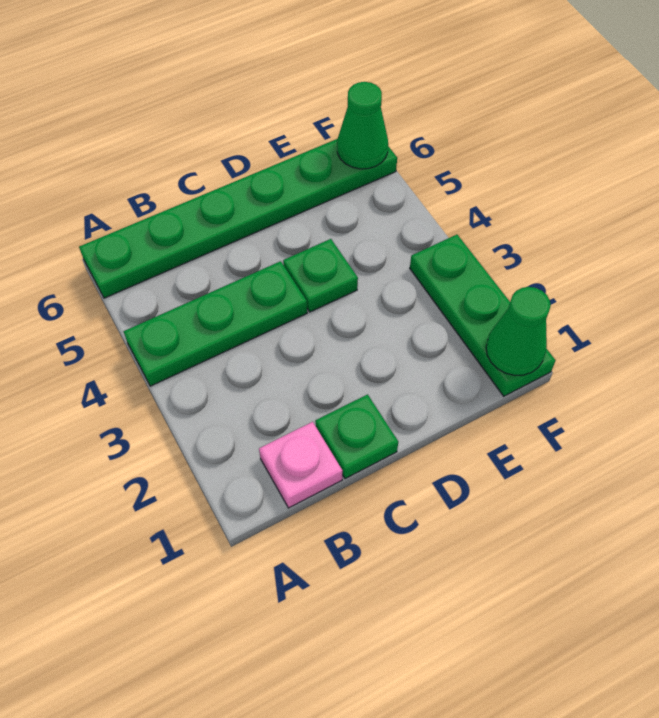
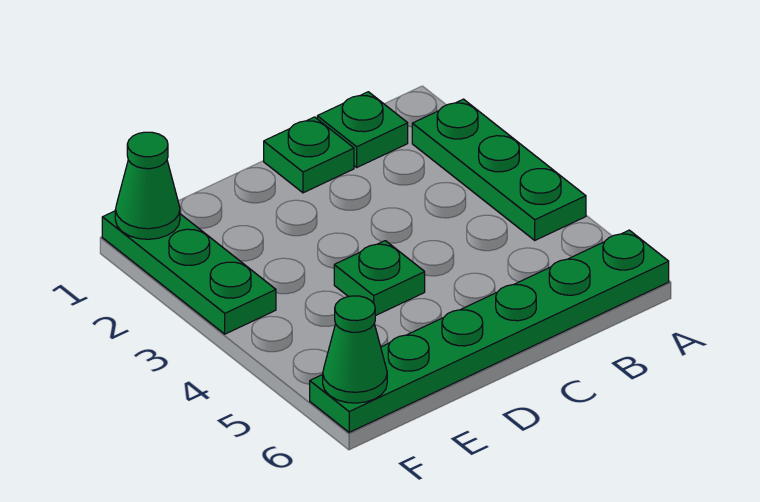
green 1x3 plate [124,261,307,386] -> green 1x3 plate turned to [412,99,586,240]
pink 1x1 plate [259,422,343,508] -> green 1x1 plate [317,92,408,167]

